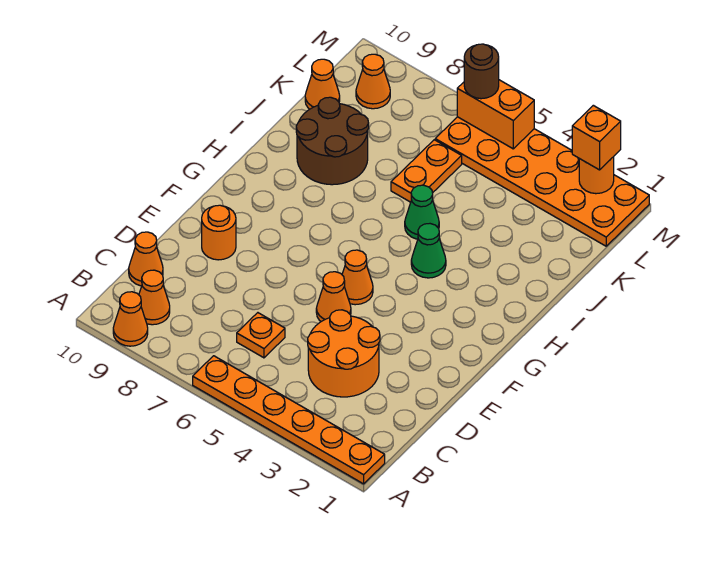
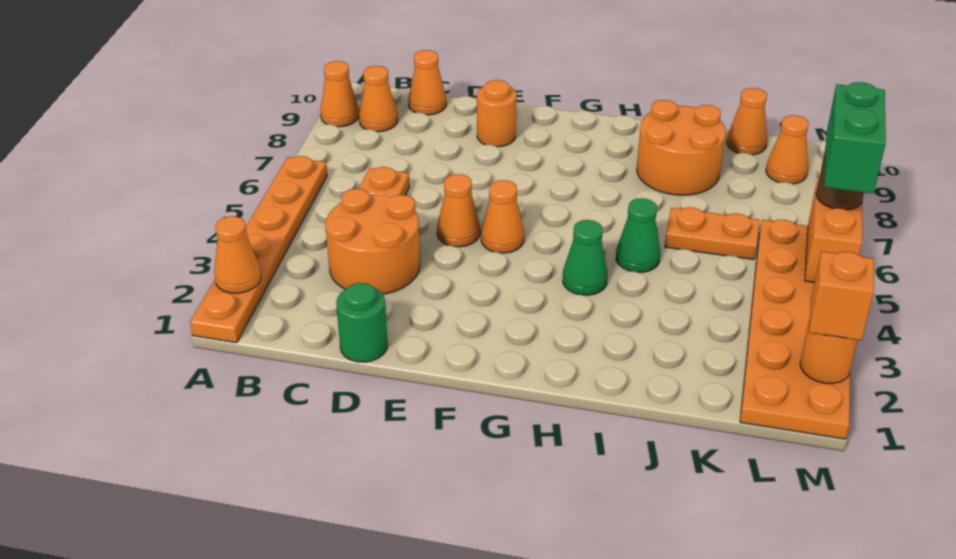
none -> orange 1x1 cone [214,216,261,293]
none -> green 1x1 round brick [336,283,388,362]
brown 2x2 round brick [296,97,369,185] -> orange 2x2 round brick [637,100,726,195]
none -> green 1x2 brick [824,82,886,194]

